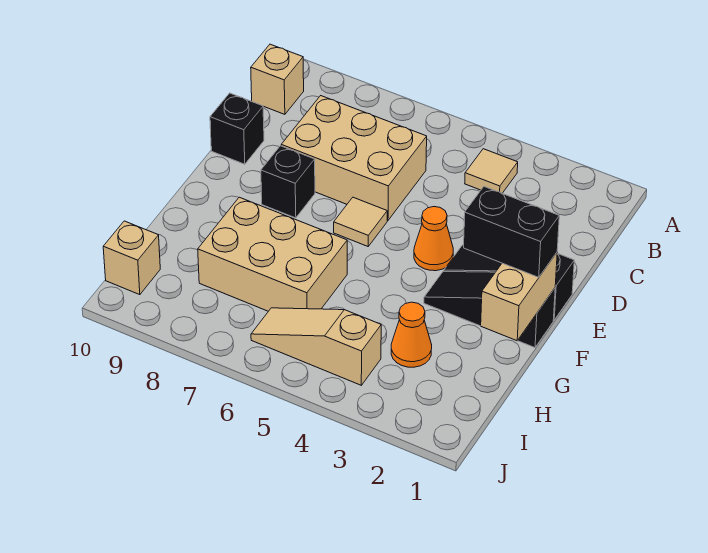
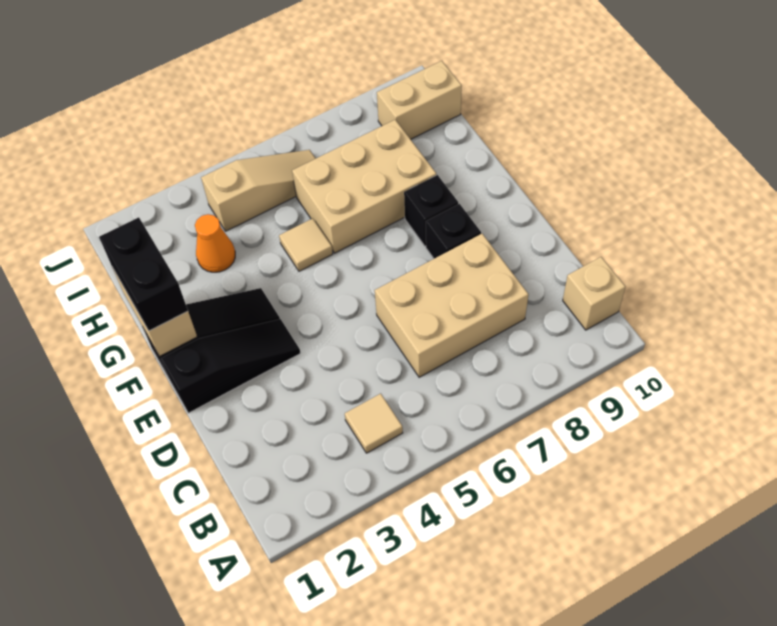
black 1x1 brick [210,93,264,164] -> black 1x1 brick moved to [404,175,458,246]
orange 1x1 cone [414,207,453,271] -> none
tan 1x1 tile [334,197,387,246] -> tan 1x1 tile moved to [279,218,333,271]
black 1x2 brick [464,187,559,277] -> black 1x2 brick turned to [99,217,188,331]
tan 1x1 brick [103,221,160,295] -> tan 1x2 brick [377,61,462,139]

